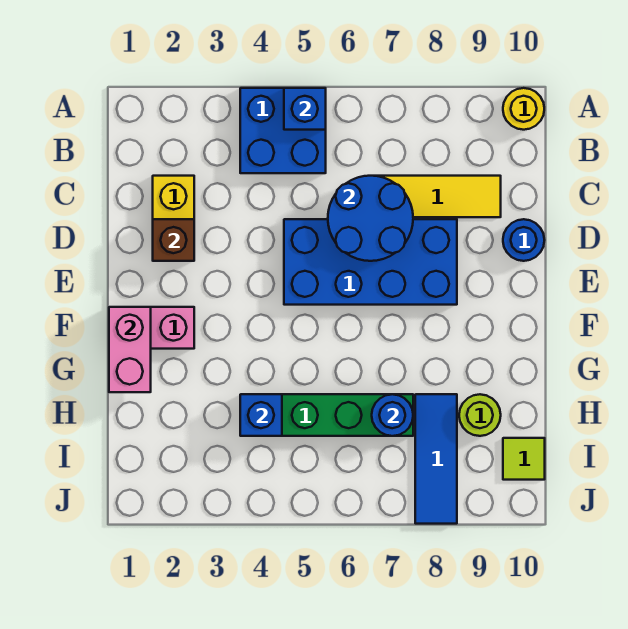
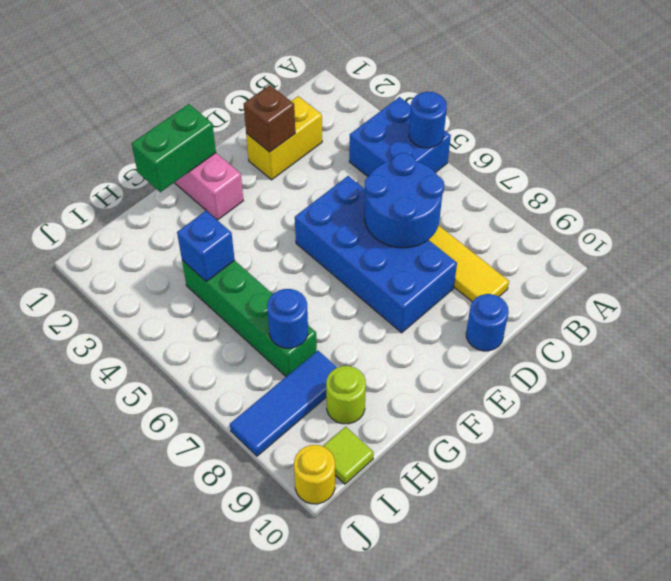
blue 1x1 brick [284,88,326,130] -> blue 1x1 round brick [409,92,447,148]
yellow 1x1 round brick [503,88,544,130] -> yellow 1x1 round brick moved to [294,445,335,504]
pink 1x2 brick [109,307,151,392] -> green 1x2 brick [132,104,216,192]

